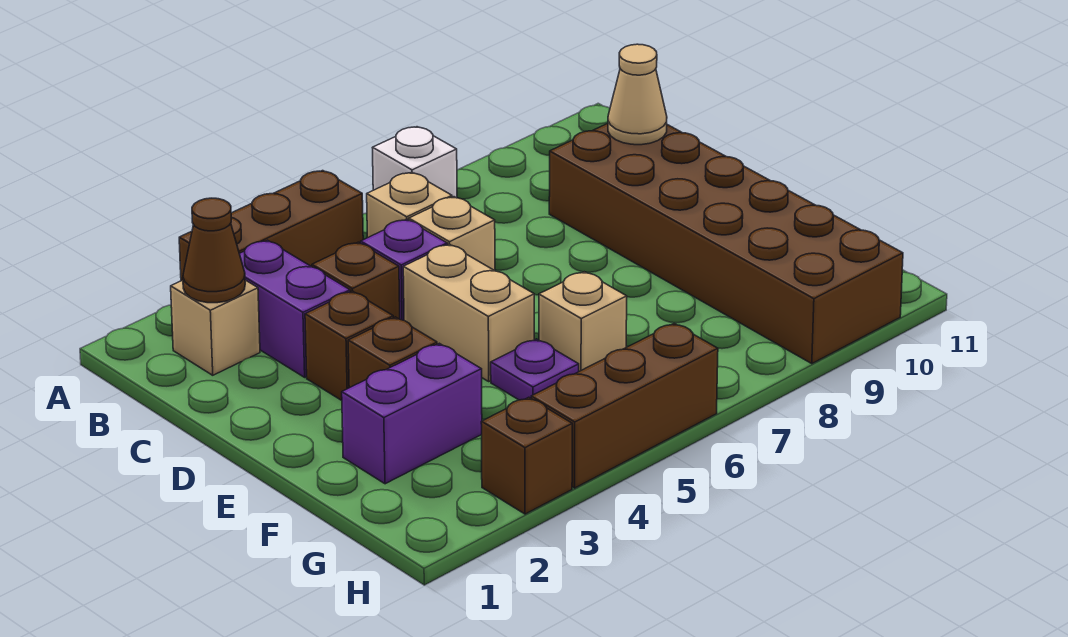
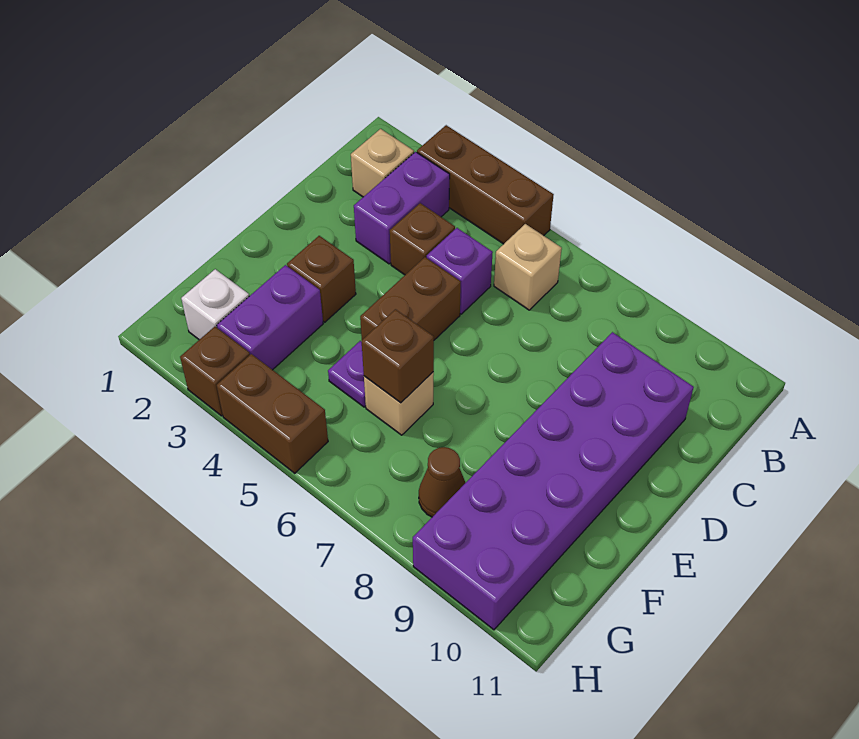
white 1x1 brick [372,127,457,198] -> white 1x1 brick moved to [181,269,249,340]
brown 1x1 cone [183,198,245,303] -> brown 1x1 cone moved to [419,447,465,517]
tan 1x1 brick [409,197,495,271] -> none
brown 2x6 brick [549,123,903,364] -> purple 2x6 brick [413,332,694,630]
tan 1x1 cone [608,44,667,145] -> none
brown 1x1 brick [305,291,393,400] -> brown 1x1 brick moved to [362,309,434,403]
tan 1x2 brick [403,244,534,381] -> brown 1x2 brick [360,257,461,340]
purple 1x2 brick [342,343,482,484] -> purple 1x2 brick turned to [217,265,323,370]
brown 1x3 brick [531,323,718,488] -> brown 1x2 brick [217,354,328,473]

